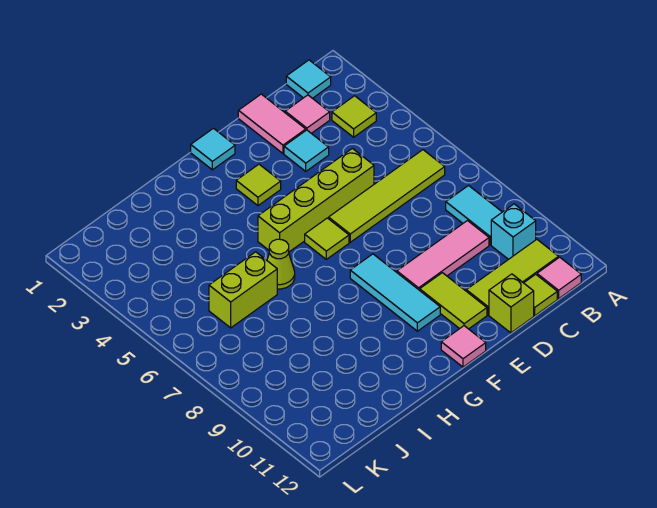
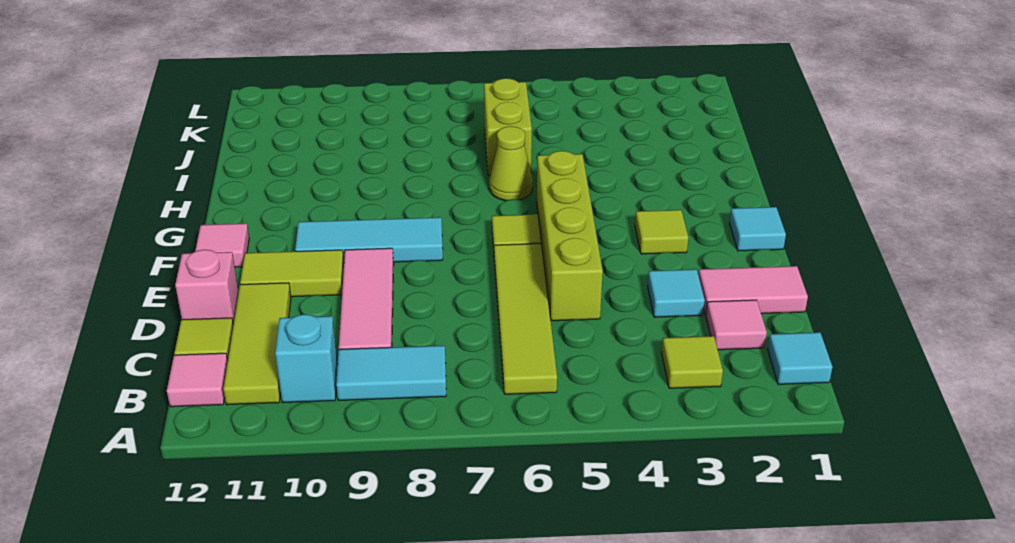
lime 1x1 brick [489,274,534,333] -> pink 1x1 brick [175,250,239,325]

